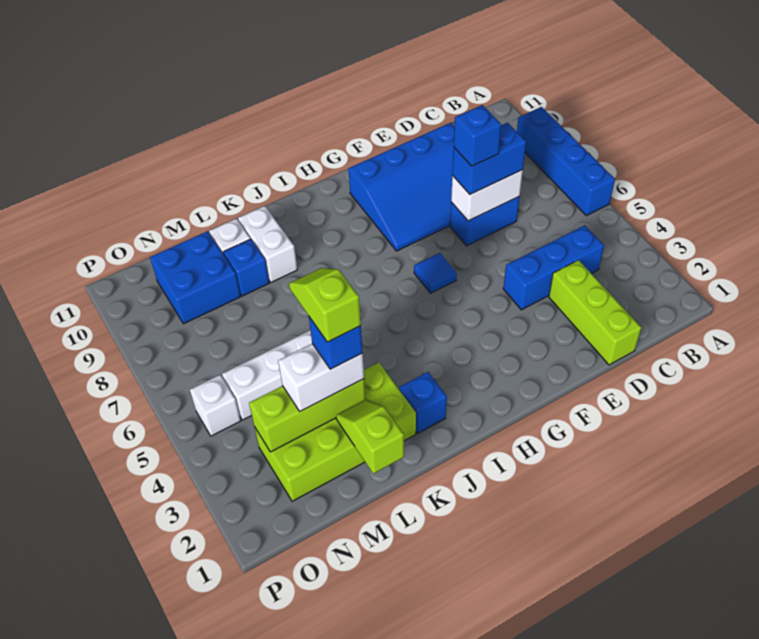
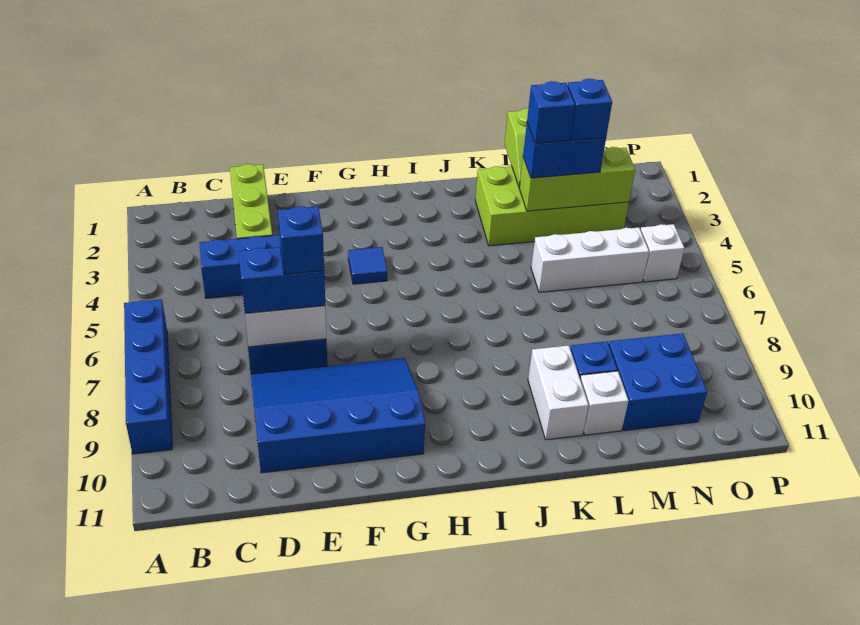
blue 1x1 tile [414,253,457,293] -> blue 1x1 tile moved to [348,247,387,284]
blue 1x1 brick [399,372,447,434] -> blue 1x1 brick moved to [568,79,612,140]
white 1x2 brick [278,344,364,411] -> blue 1x2 brick [523,123,606,178]
lime 1x2 slope [289,268,361,342] -> none

